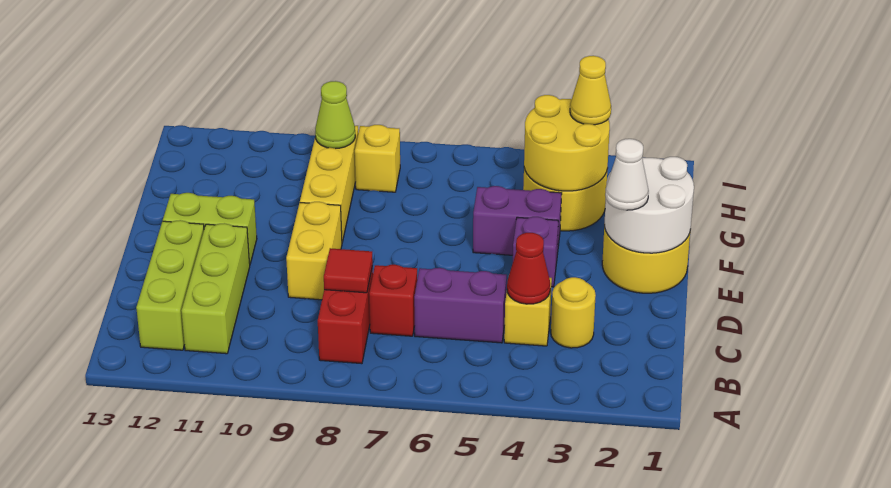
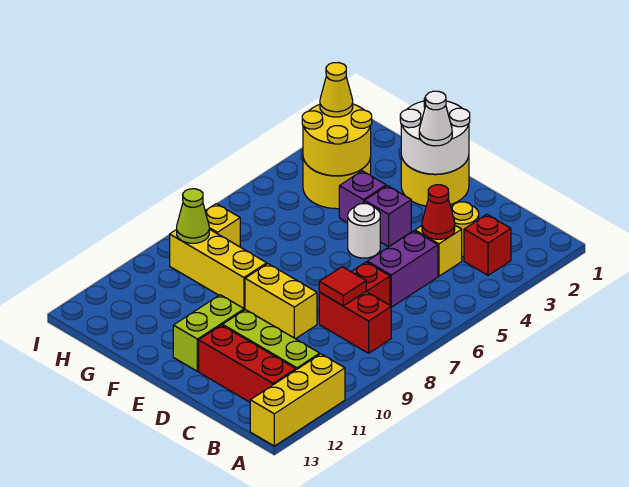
none -> yellow 1x3 brick [250,354,345,446]
none -> red 1x1 brick [464,215,511,275]
lime 1x3 brick [136,220,204,350] -> red 1x3 brick [199,325,296,402]
none -> white 1x1 round brick [348,204,380,258]
purple 1x2 brick [473,186,562,255] -> purple 1x1 brick [339,171,386,223]

